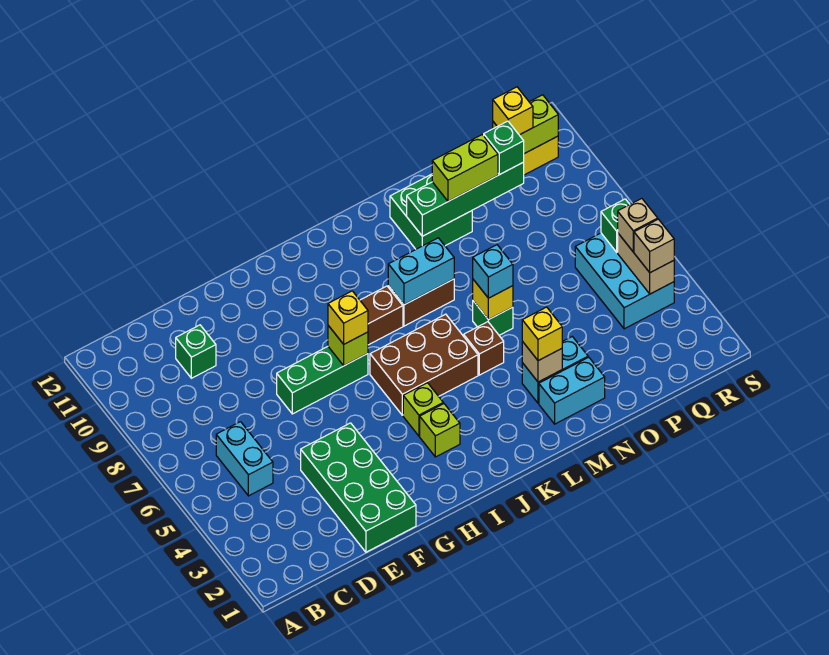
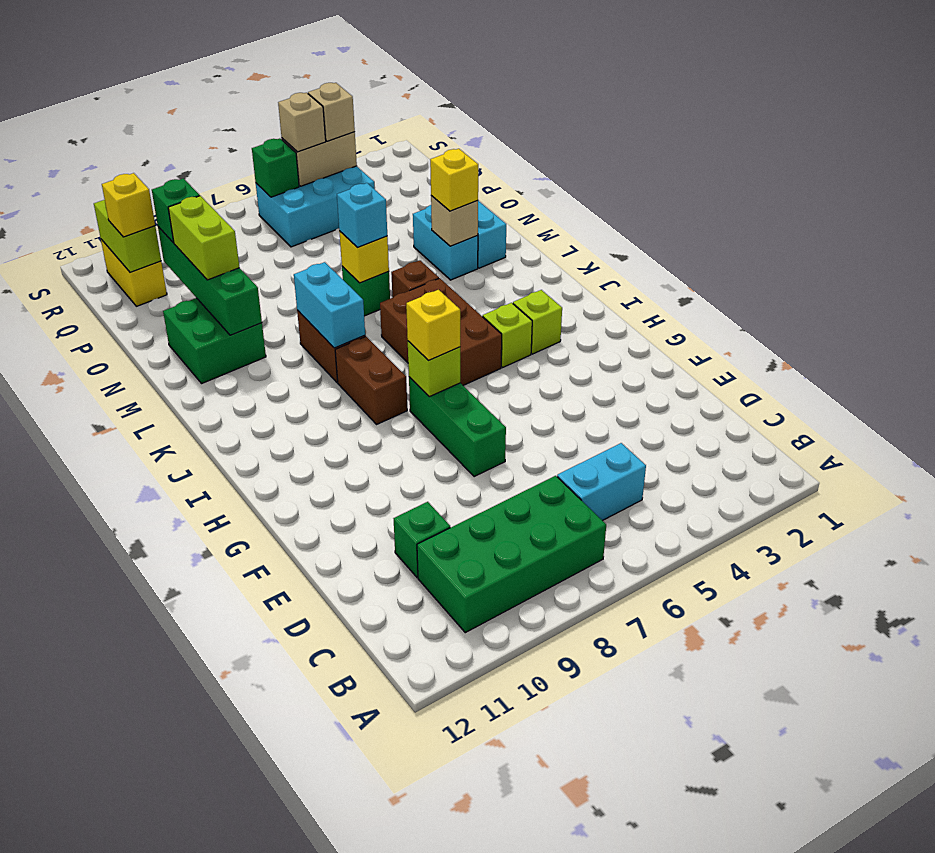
green 2x4 brick [301,423,416,552] -> green 2x4 brick moved to [417,476,606,633]

